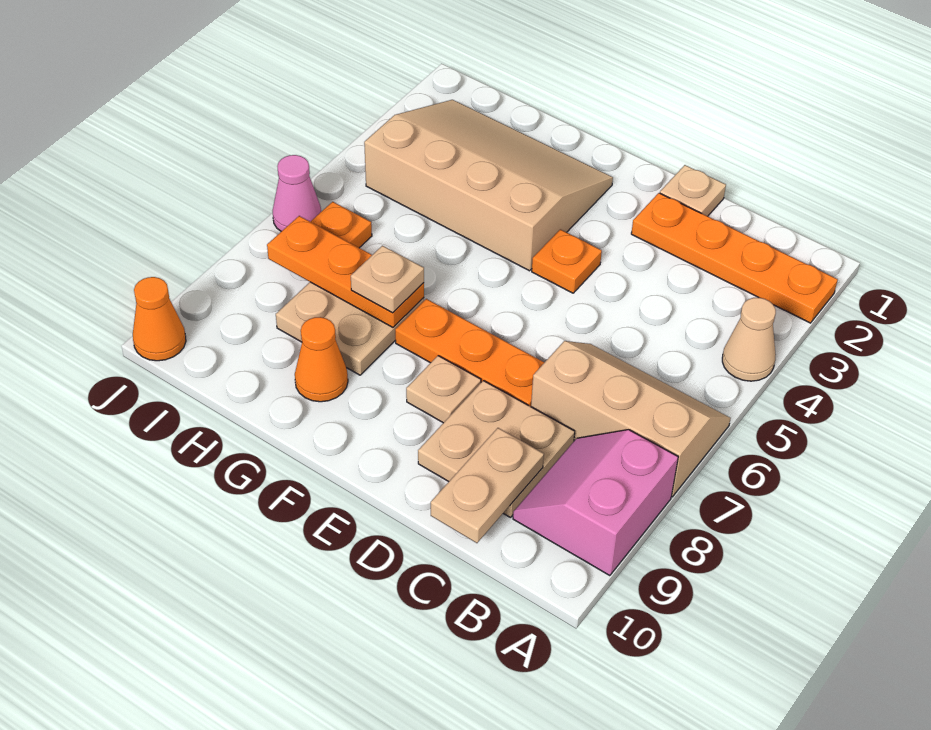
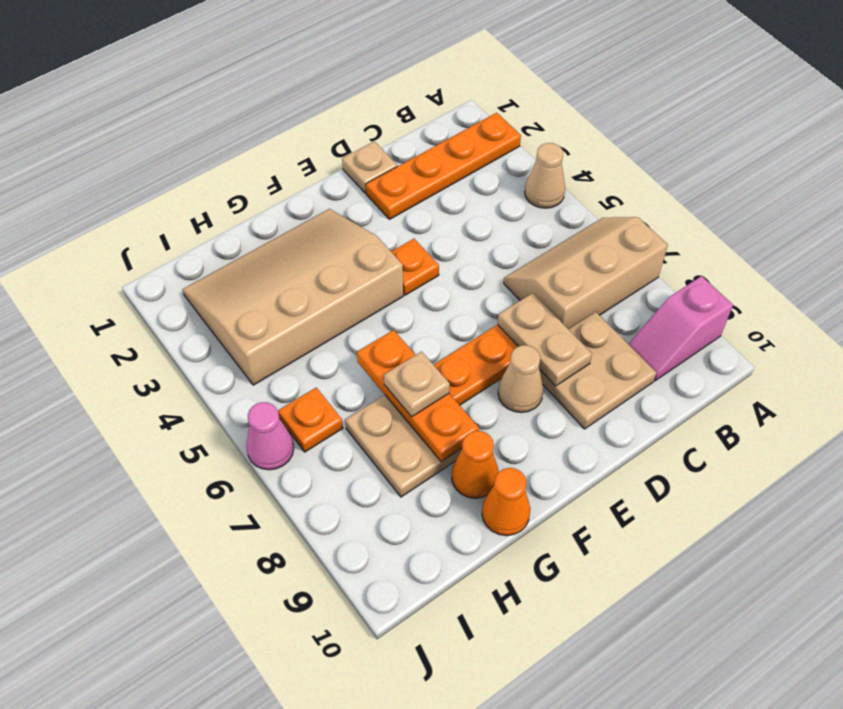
pink 2x2 slope [513,430,678,576] -> pink 1x2 slope [629,276,733,381]
tan 1x2 plate [431,428,544,543] -> tan 1x2 plate moved to [498,293,592,386]
tan 1x1 plate [406,356,481,423] -> tan 1x1 cone [498,345,543,413]
orange 1x3 plate [267,216,424,327] -> orange 1x3 plate turned to [357,330,479,462]
orange 1x1 cone [133,277,186,361] -> orange 1x1 cone moved to [482,468,530,536]

